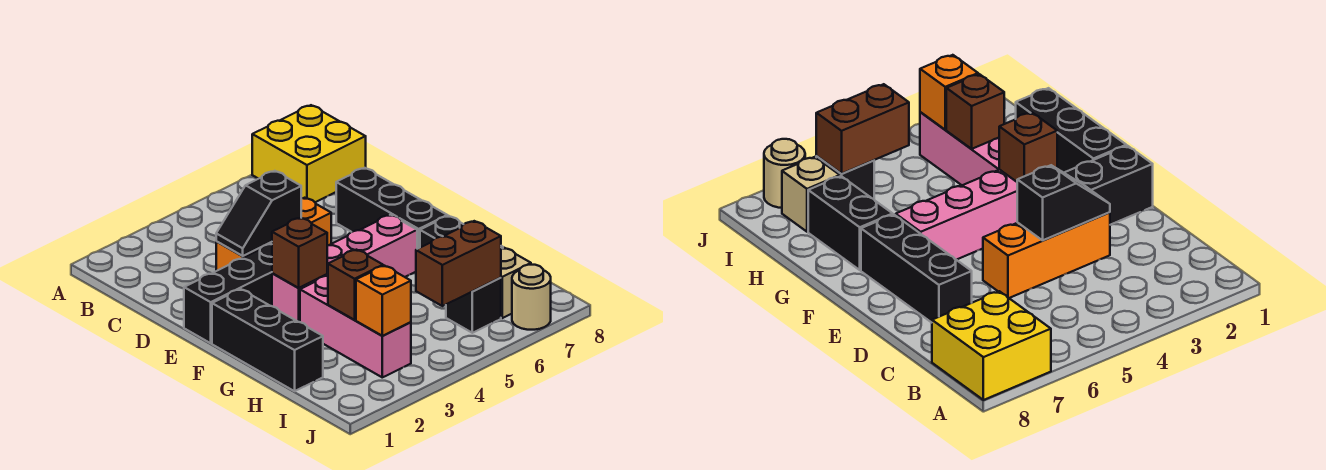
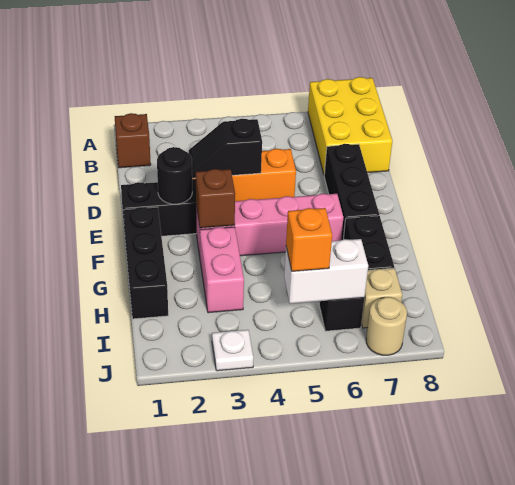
yellow 2x2 brick [252,105,366,202] -> yellow 2x3 brick [308,77,392,174]
none -> black 1x1 round brick [157,147,193,204]
pink 1x3 brick [300,276,411,377] -> pink 1x2 brick [200,227,244,313]
brown 1x1 brick [328,250,383,320] -> brown 1x1 brick moved to [115,113,151,168]
orange 1x1 brick [356,266,411,336] -> orange 1x1 brick moved to [286,208,332,271]
brown 1x2 brick [416,221,501,306] -> white 1x2 brick [284,239,368,304]
none -> white 1x1 plate [212,330,253,371]

